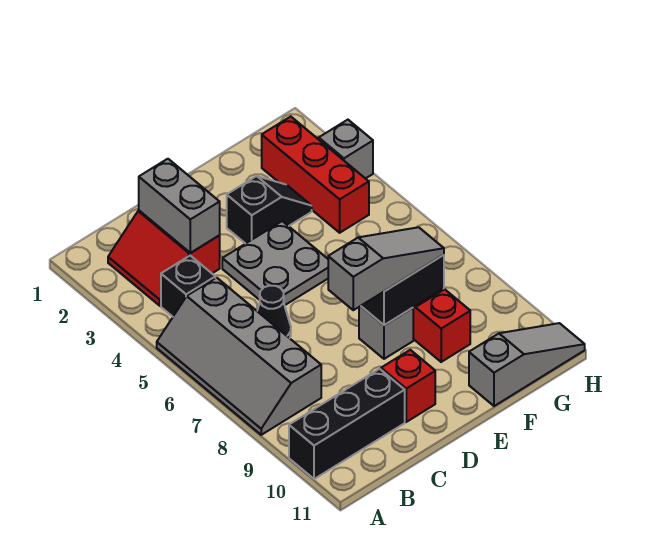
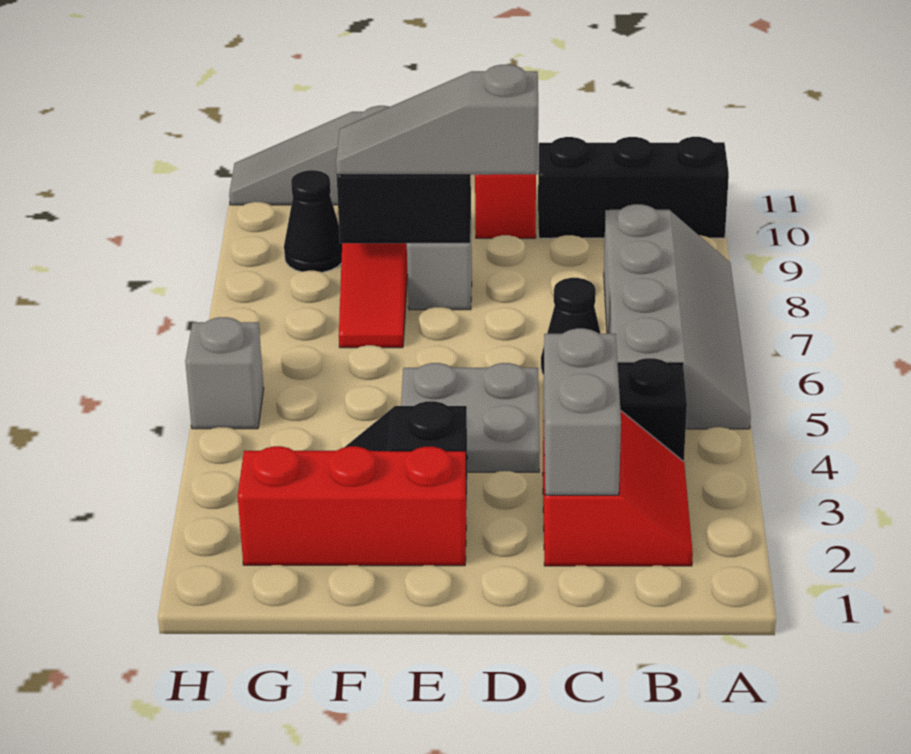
red 1x3 brick [262,117,369,233] -> red 1x3 brick turned to [238,446,466,566]
none -> black 1x1 cone [284,170,342,272]
grey 1x1 brick [319,120,373,179] -> grey 1x1 brick moved to [185,317,264,429]

